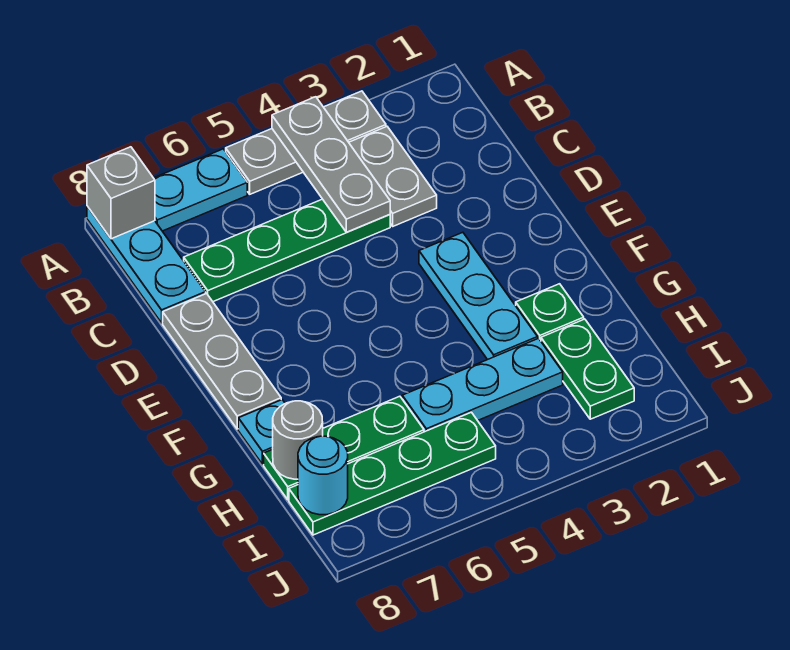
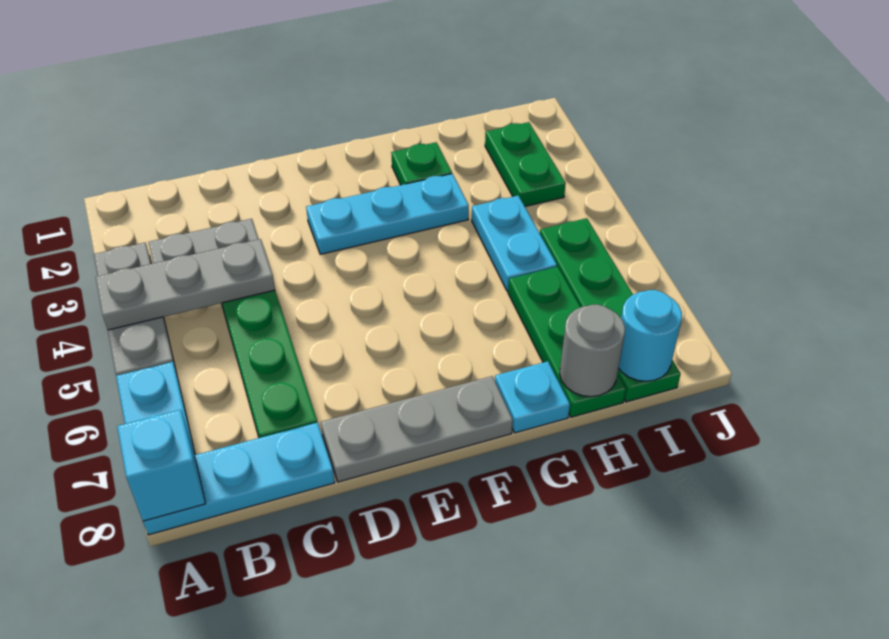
grey 1x1 brick [87,147,155,239] -> cyan 1x1 brick [117,410,206,521]
green 1x2 plate [541,319,634,419] -> green 1x2 plate turned to [485,122,566,206]
cyan 1x3 plate [402,338,563,432] -> cyan 1x2 plate [472,196,557,291]

